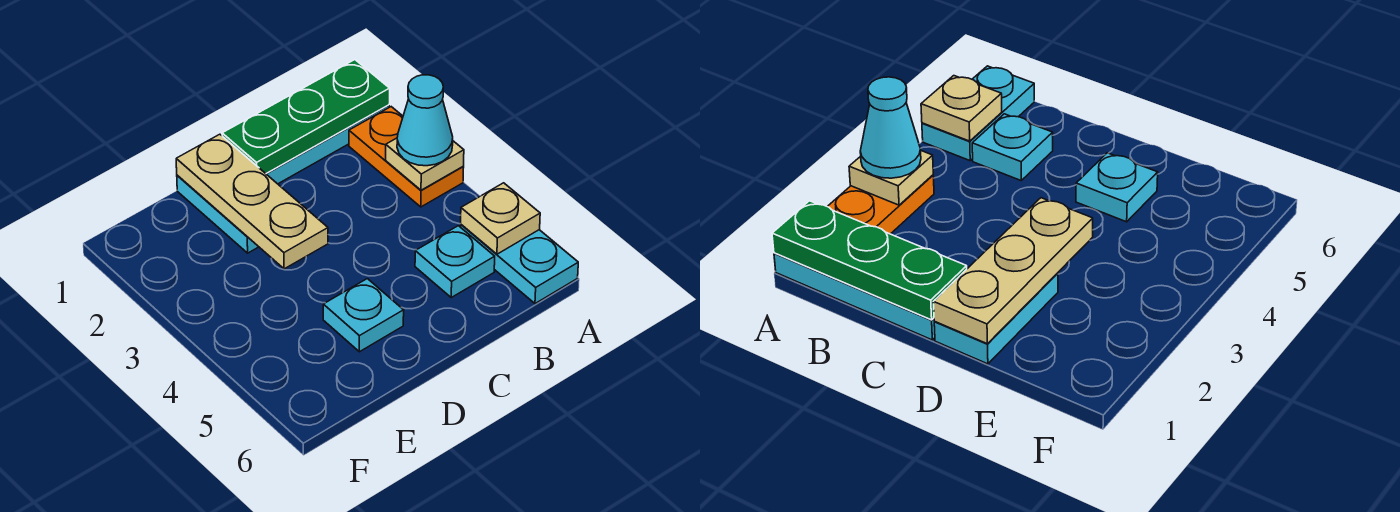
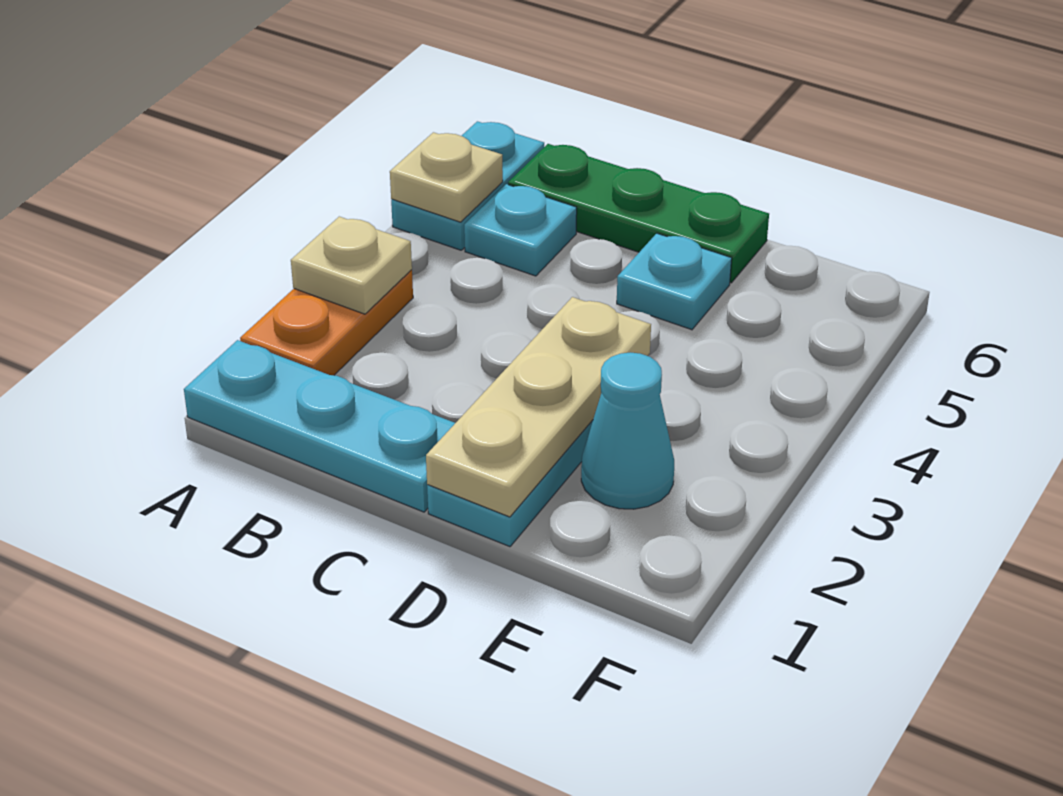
green 1x3 plate [222,60,390,173] -> green 1x3 plate moved to [508,144,769,283]
cyan 1x1 cone [397,75,453,166] -> cyan 1x1 cone moved to [581,352,674,509]

